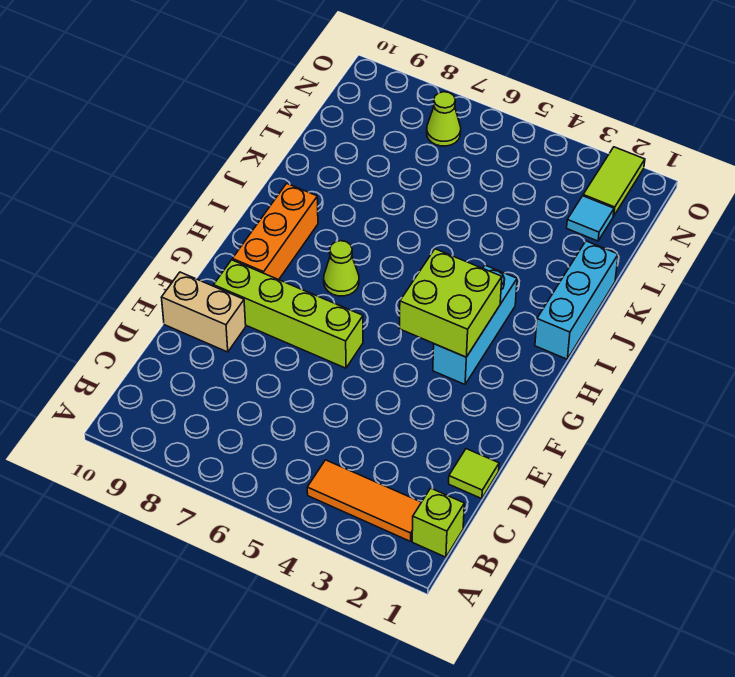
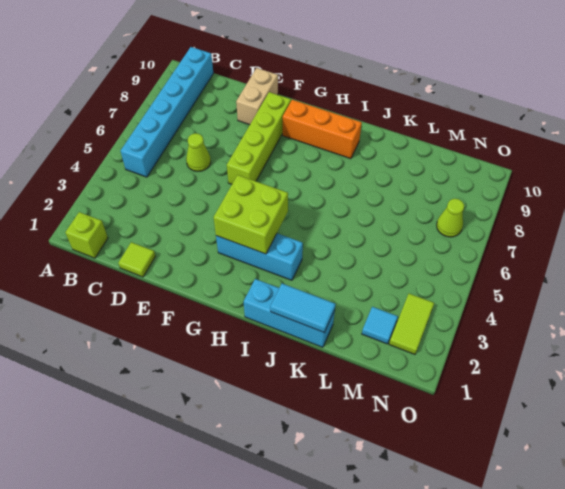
orange 1x3 tile [307,460,421,541] -> none
none -> cyan 1x6 brick [121,47,213,177]
lime 1x1 cone [324,241,359,296] -> lime 1x1 cone moved to [186,133,211,171]
none -> cyan 1x2 tile [270,284,335,332]
lime 1x2 tile [583,147,645,216] -> lime 1x2 tile turned to [389,294,434,354]

